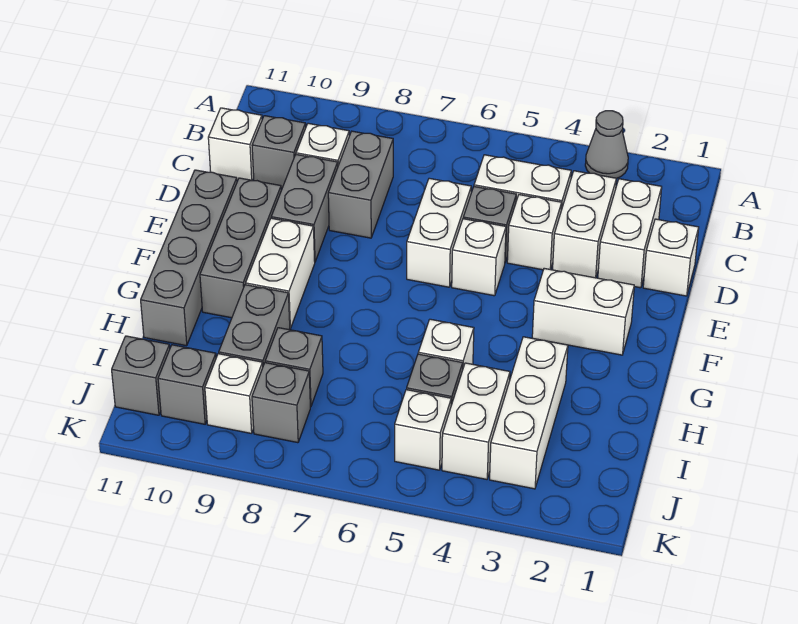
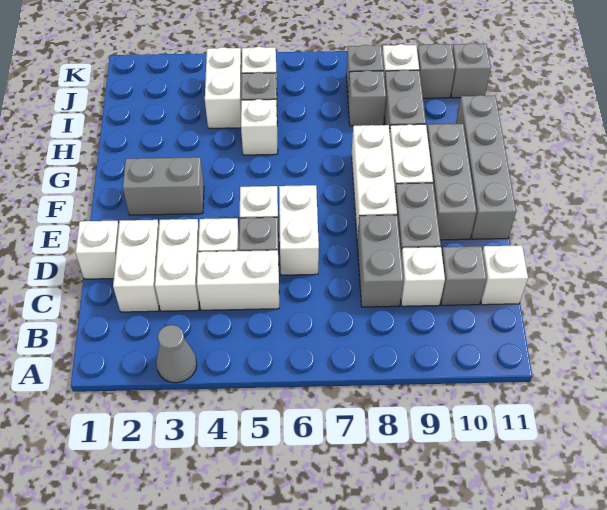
white 1x2 brick [532,268,634,355] -> grey 1x2 brick [123,157,204,215]
white 1x3 brick [490,337,568,489] -> white 1x3 brick moved to [352,125,397,240]

